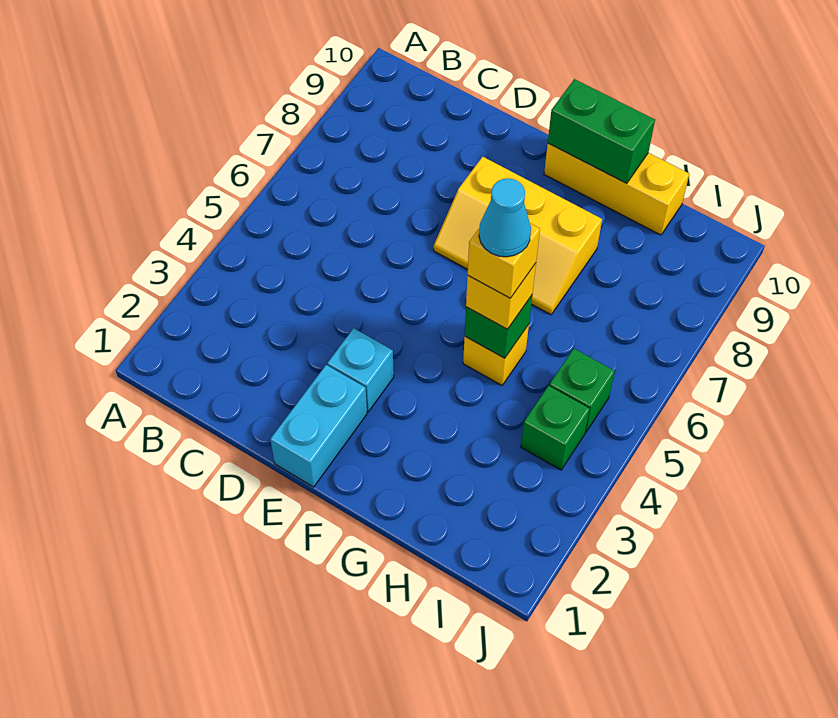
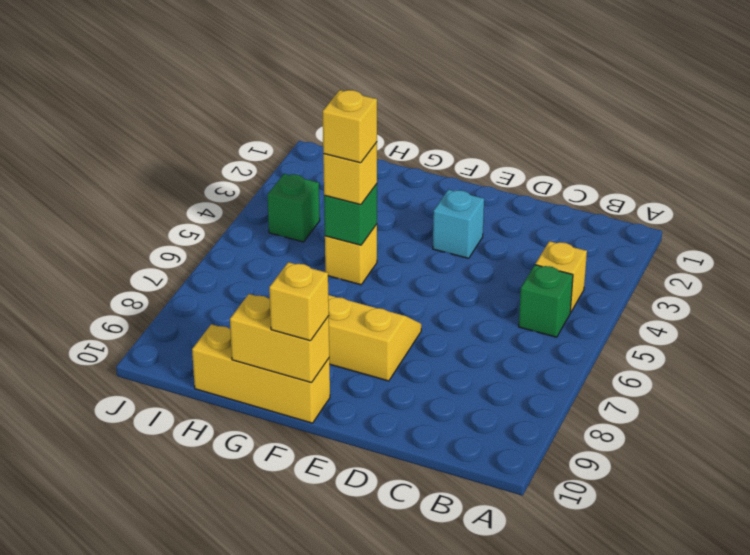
none -> yellow 1x1 brick [535,241,587,313]
cyan 1x2 brick [270,365,367,487] -> none
green 1x2 brick [548,79,655,183] -> yellow 1x2 brick [230,294,329,383]
none -> yellow 1x1 brick [269,262,329,341]
cyan 1x1 cone [479,178,531,257] -> none
green 1x1 brick [549,349,615,432] -> green 1x1 brick moved to [519,265,573,337]

